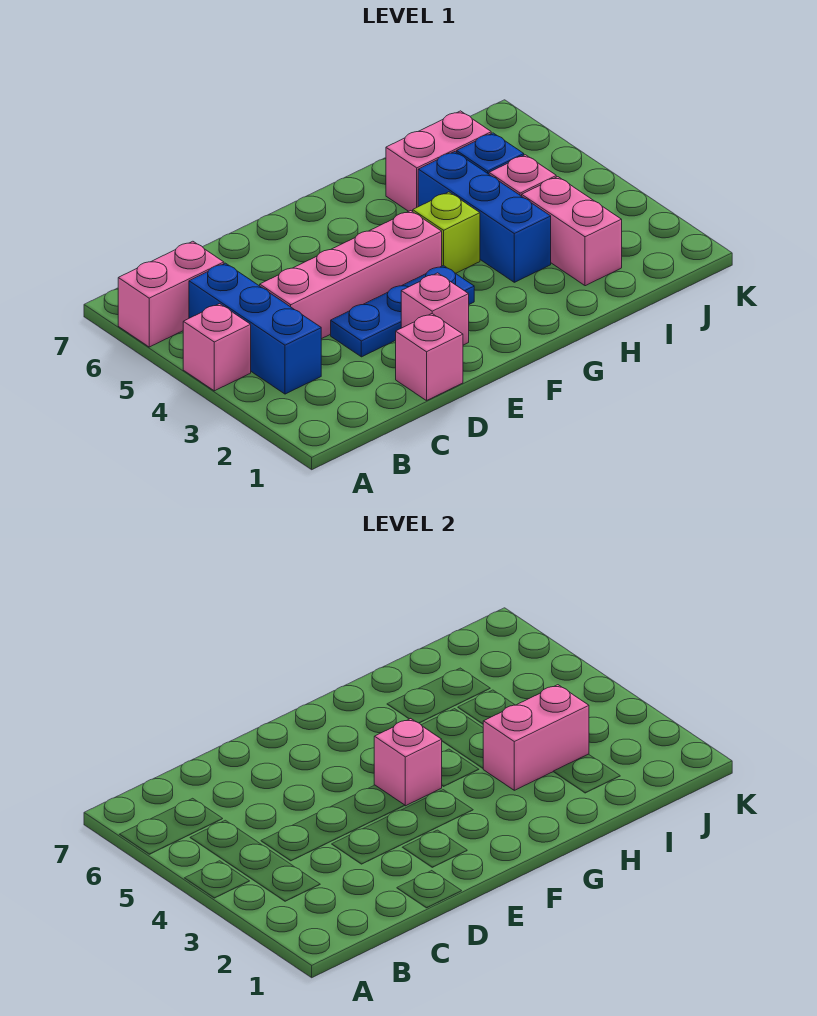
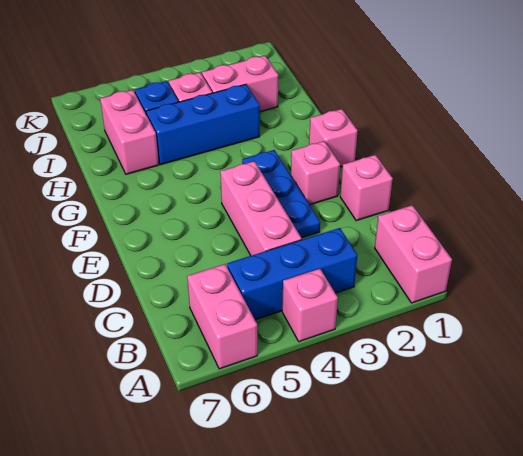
pink 1x4 brick [260,211,442,339] -> pink 1x3 brick [220,161,302,256]
pink 1x1 brick [374,719,442,806] -> pink 1x1 brick moved to [309,109,358,167]
lime 1x1 brick [413,192,480,273] -> none
pink 1x2 brick [483,685,589,790] -> pink 1x2 brick moved to [375,205,452,303]

